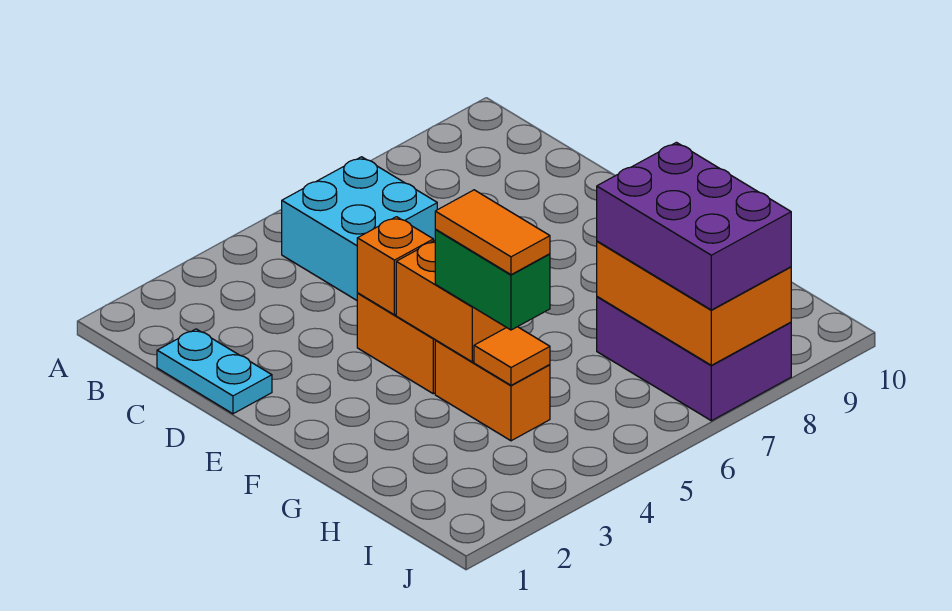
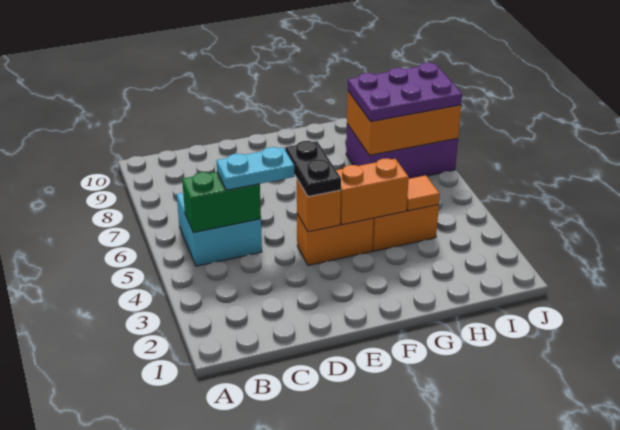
cyan 1x2 plate [157,329,272,414] -> cyan 1x2 plate moved to [216,147,294,190]
none -> black 1x2 plate [285,141,341,197]
green 1x2 brick [435,230,550,330] -> green 1x2 brick moved to [182,172,261,233]
orange 1x2 tile [435,190,550,275] -> none
purple 2x3 brick [597,142,791,310] -> purple 2x3 plate [348,63,462,122]

